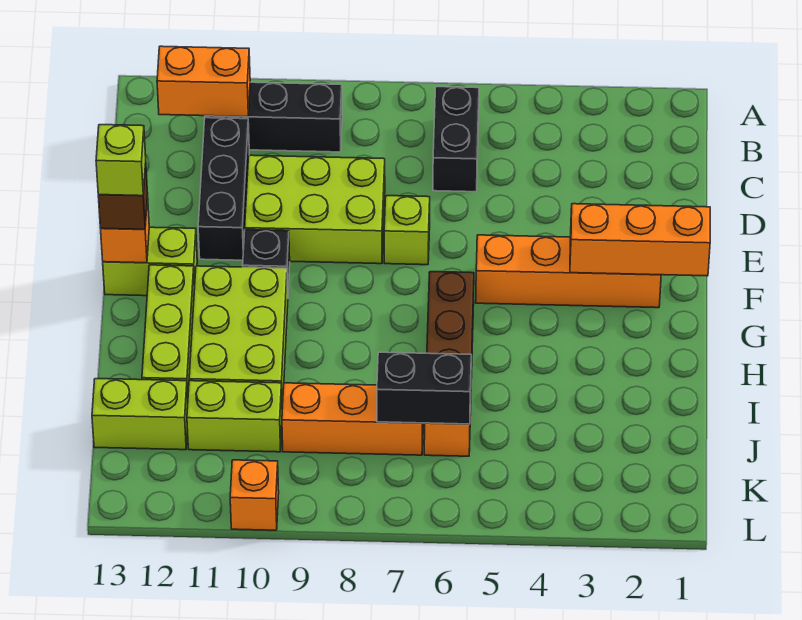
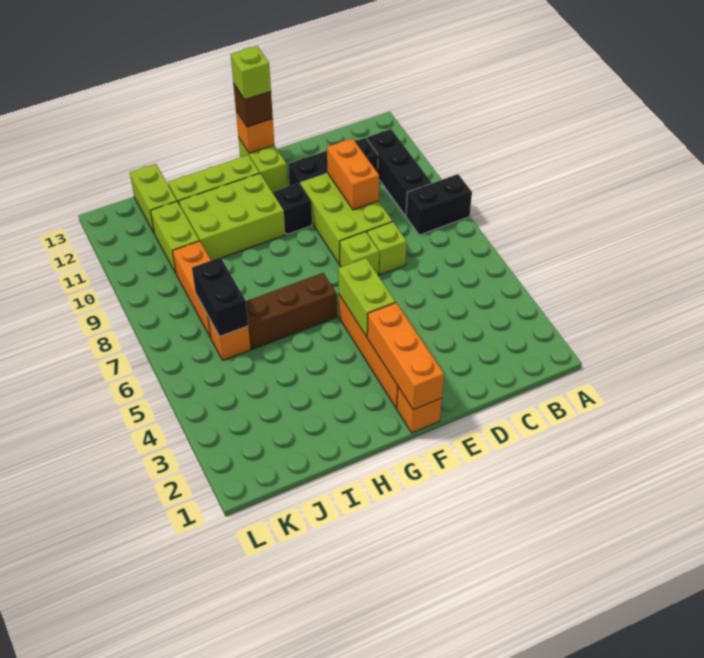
black 1x2 brick [433,87,479,192] -> black 1x2 brick moved to [406,174,472,235]
orange 1x2 brick [157,46,250,117] -> orange 1x2 brick moved to [327,138,379,210]
none -> lime 1x1 brick [367,222,407,275]
none -> lime 1x2 brick [338,258,396,337]
orange 1x1 brick [230,460,279,530] -> orange 1x1 brick moved to [397,387,442,433]

